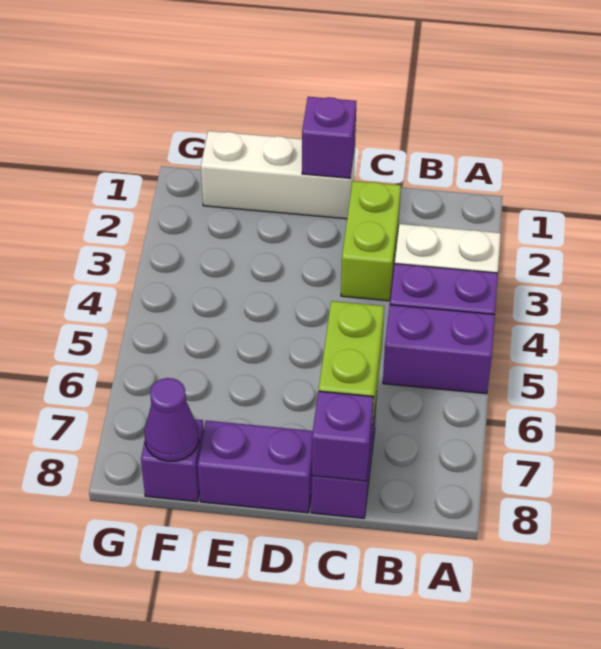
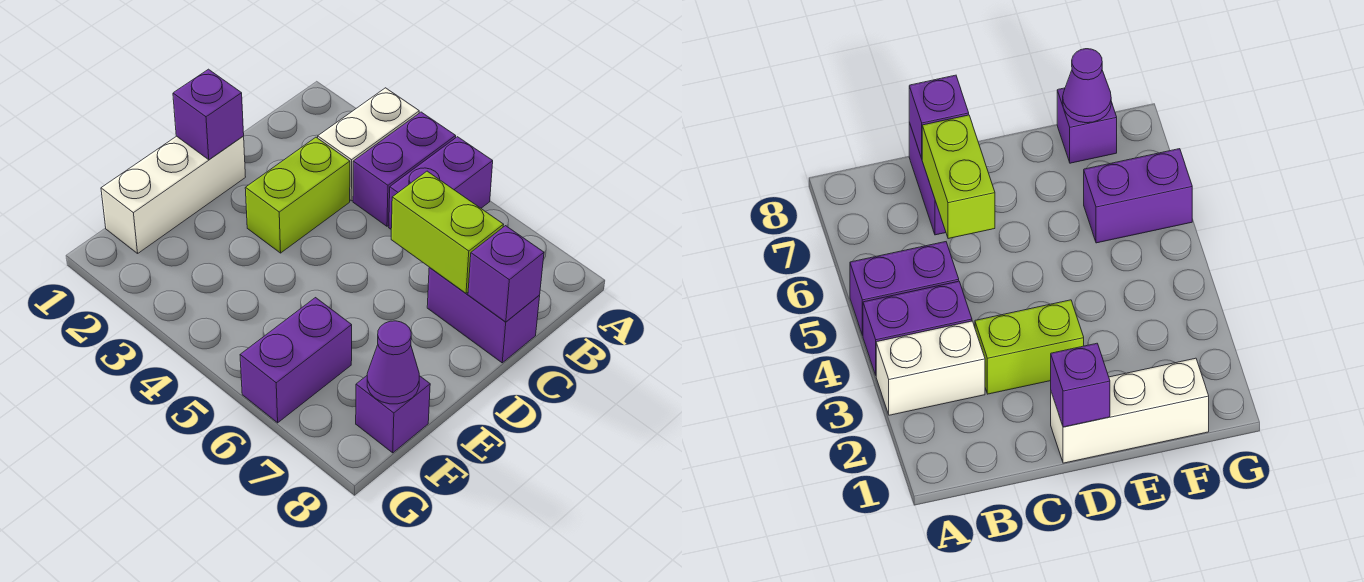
lime 1x2 brick [341,181,401,301] -> lime 1x2 brick turned to [245,137,350,253]
purple 1x2 brick [198,420,313,513] -> purple 1x2 brick moved to [240,298,352,423]

